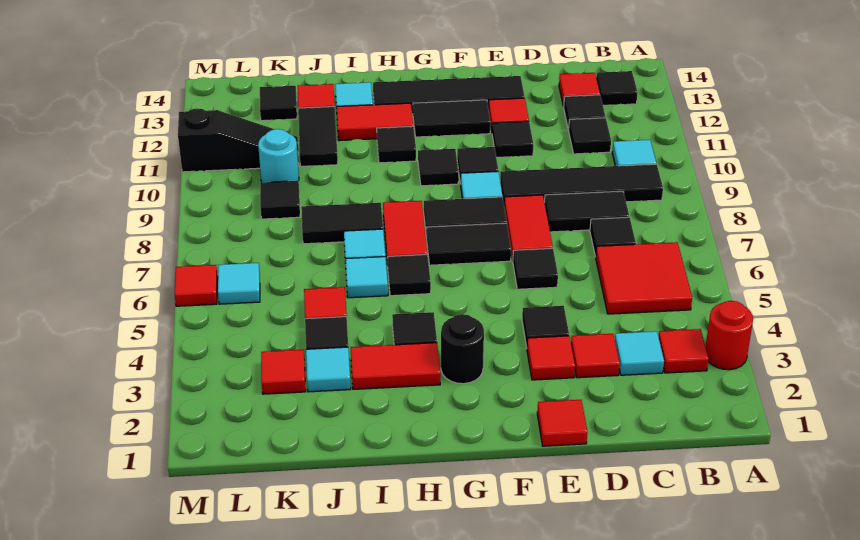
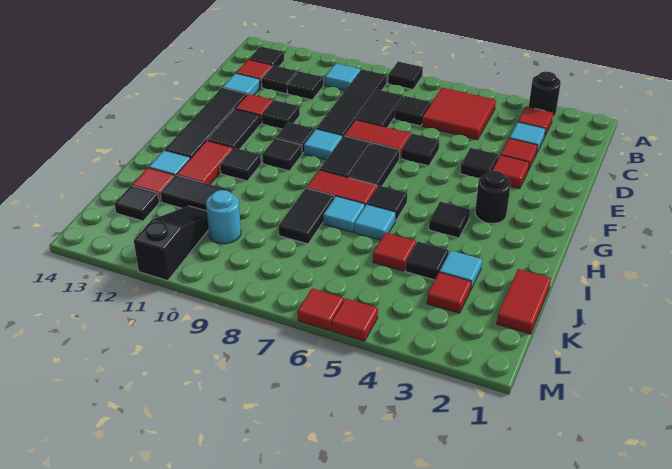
red 1x1 round brick [705,301,753,370] -> black 1x1 round brick [529,72,561,117]
red 1x1 tile [537,400,587,446] -> red 1x1 tile moved to [332,298,378,341]
red 1x2 tile [351,343,440,389] -> red 1x2 tile moved to [497,269,551,334]
black 1x1 tile [260,181,300,219] -> black 1x1 tile moved to [388,62,423,90]
cyan 1x1 tile [218,263,260,304] -> cyan 1x1 tile moved to [223,73,260,95]

